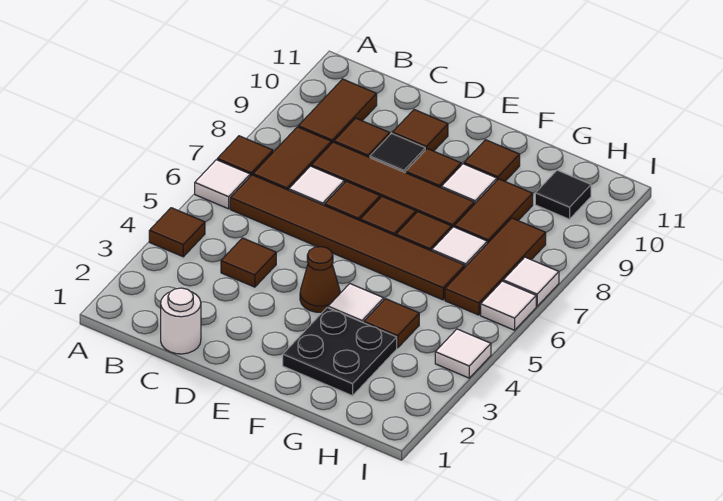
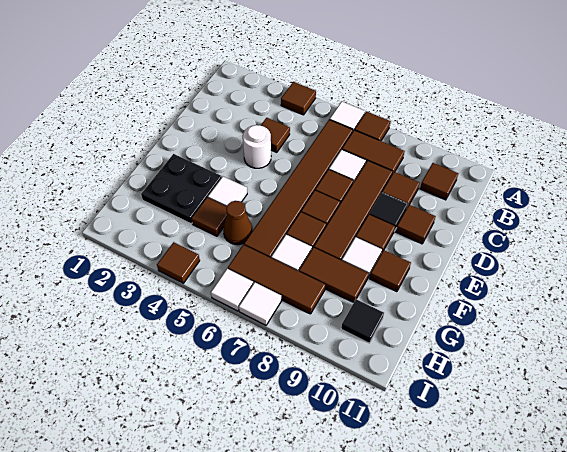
brown 1x2 tile [298,79,377,144] -> brown 1x1 tile [420,163,458,200]
white 1x1 round brick [161,288,201,354] -> white 1x1 round brick moved to [243,125,271,168]
brown 1x1 cone [300,247,340,312] -> brown 1x1 cone moved to [223,201,253,245]
white 1x1 tile [435,329,491,378] -> brown 1x1 tile [157,242,200,283]

